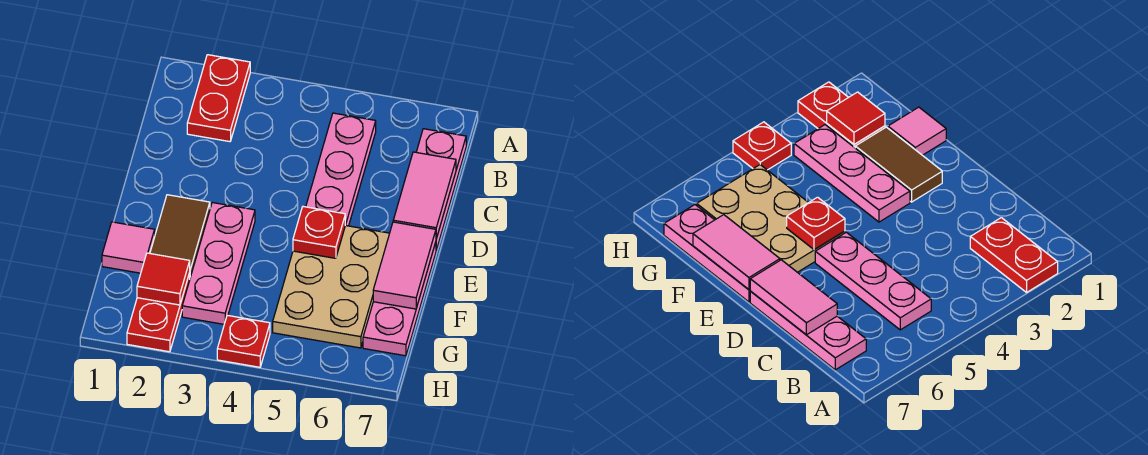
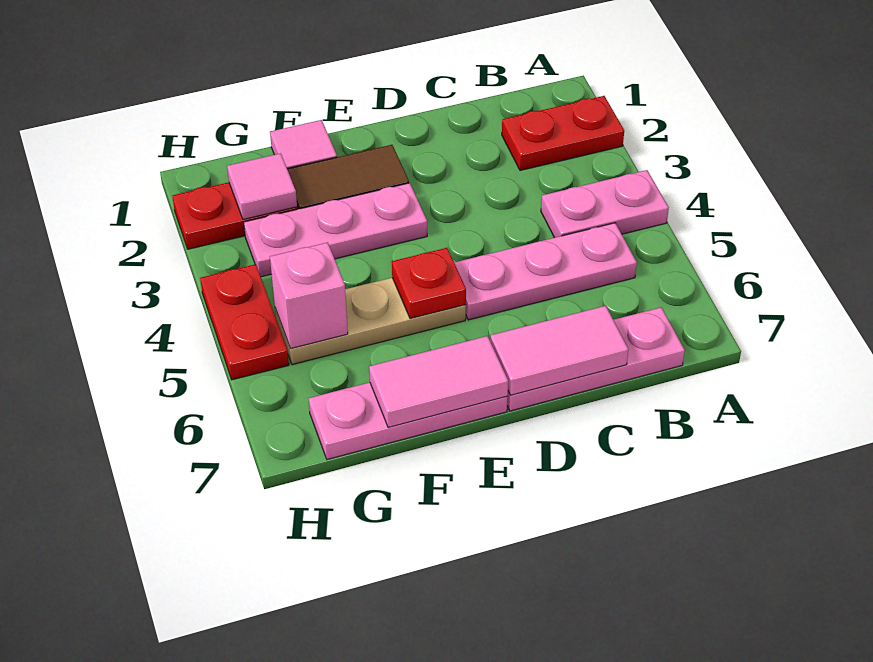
none -> pink 1x2 plate [541,170,669,238]
tan 2x3 plate [273,226,390,348] -> tan 1x3 plate [275,278,466,365]
red 1x1 tile [137,253,190,305] -> pink 1x1 tile [227,153,297,220]
none -> pink 1x1 brick [270,242,348,349]
red 1x1 plate [217,315,270,367] -> red 1x2 plate [200,264,289,380]

